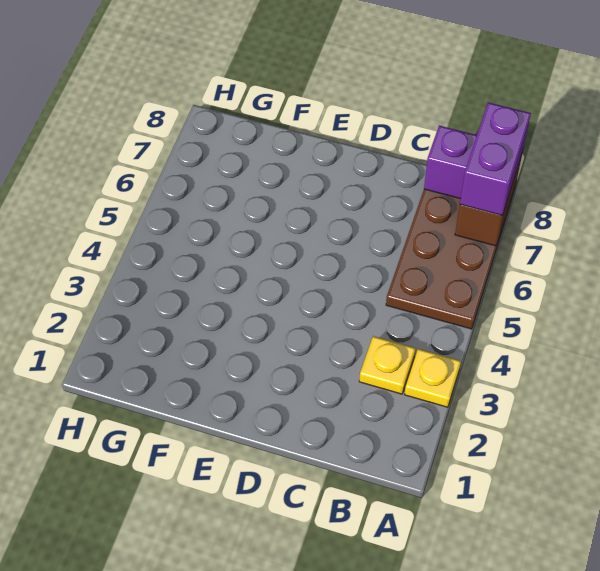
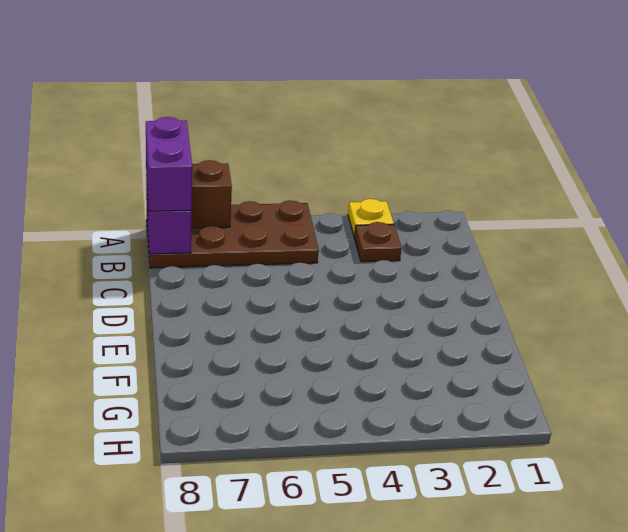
purple 1x2 brick [460,102,531,216] -> purple 1x2 brick turned to [146,117,192,211]
yellow 1x1 plate [359,336,416,394] -> brown 1x1 plate [354,222,402,262]

